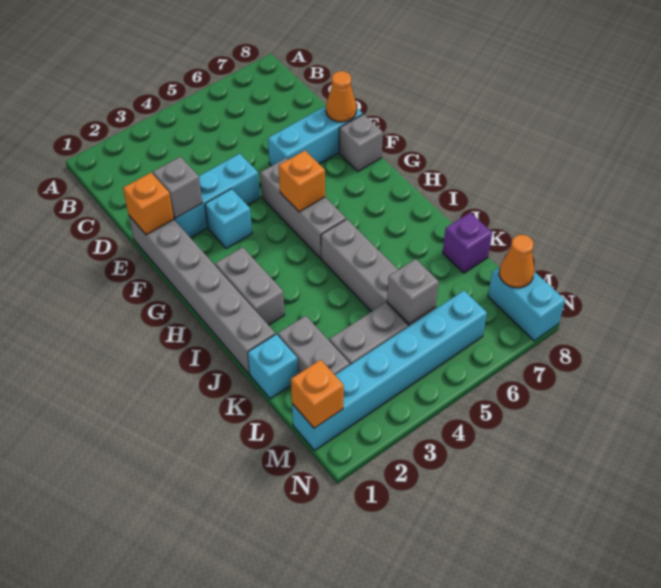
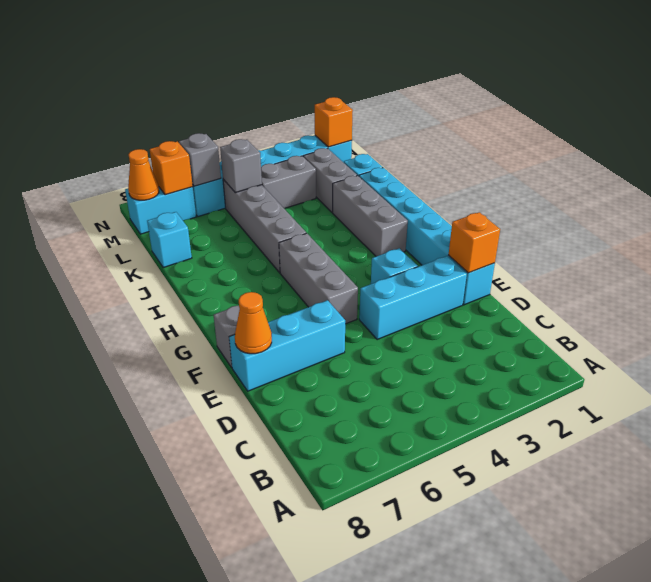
grey 1x6 brick [129,216,275,374] -> cyan 1x6 brick [359,168,495,305]
grey 1x1 brick [153,157,202,218] -> grey 1x1 brick moved to [179,133,221,186]
orange 1x1 brick [279,151,325,212] -> orange 1x1 brick moved to [150,141,193,195]
grey 1x2 brick [215,247,284,325] -> grey 1x3 brick [333,176,408,256]
purple 1x1 brick [443,213,492,273] -> cyan 1x1 brick [147,212,192,268]
cyan 1x2 brick [488,267,565,341] -> cyan 1x2 brick turned to [125,187,196,234]

